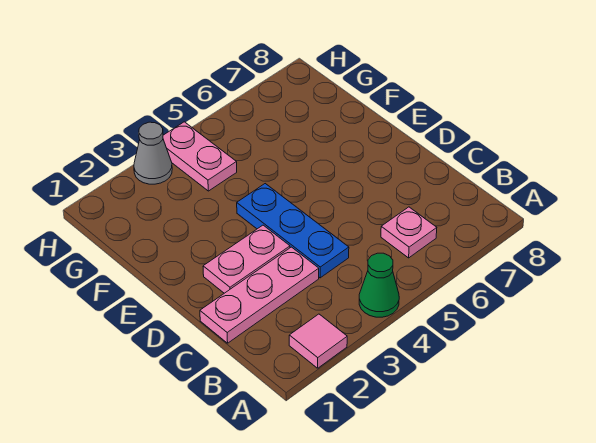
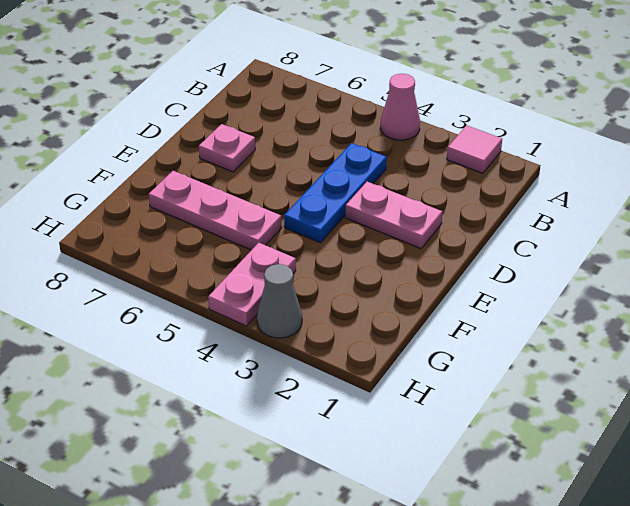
green 1x1 cone [359,253,399,317] -> pink 1x1 cone [381,74,420,140]
pink 1x1 plate [381,207,437,258] -> pink 1x1 plate moved to [199,124,255,172]
pink 1x3 plate [200,247,319,343] -> pink 1x3 plate moved to [149,171,281,250]

